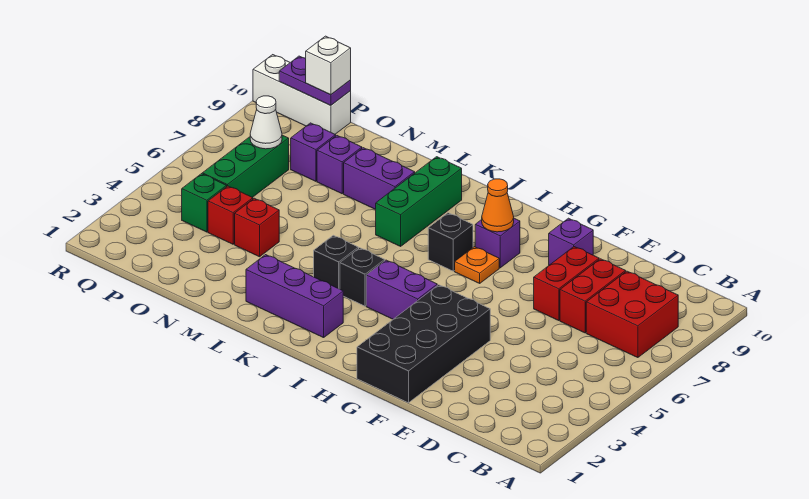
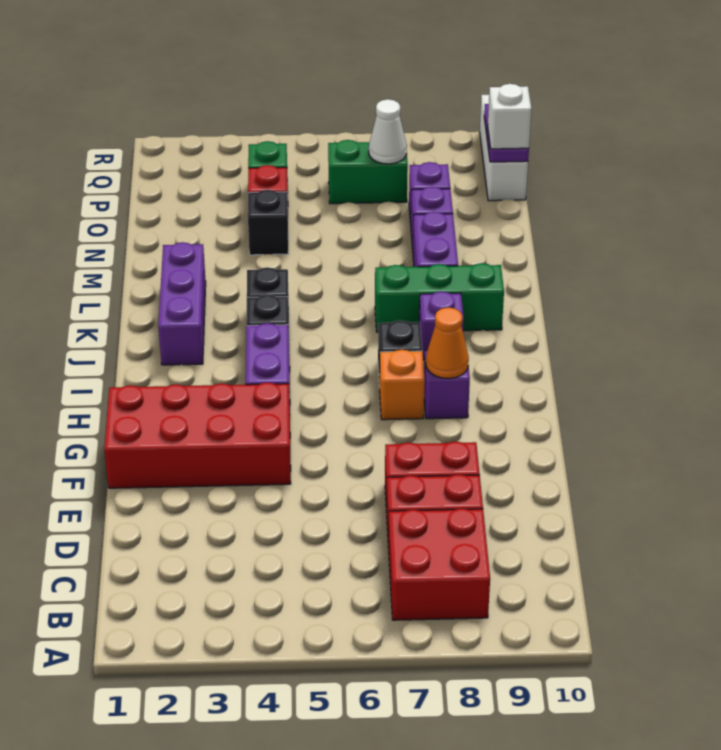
black 2x4 brick [357,285,490,403] -> red 2x4 brick [104,382,291,488]
purple 1x1 brick [549,218,593,265] -> purple 1x1 brick moved to [419,291,464,360]
orange 1x1 plate [455,247,499,283] -> orange 1x1 brick [380,350,425,420]
red 1x1 brick [235,198,279,257] -> black 1x1 brick [248,190,288,255]
green 1x3 brick [202,135,289,197] -> green 1x2 brick [328,140,408,204]

